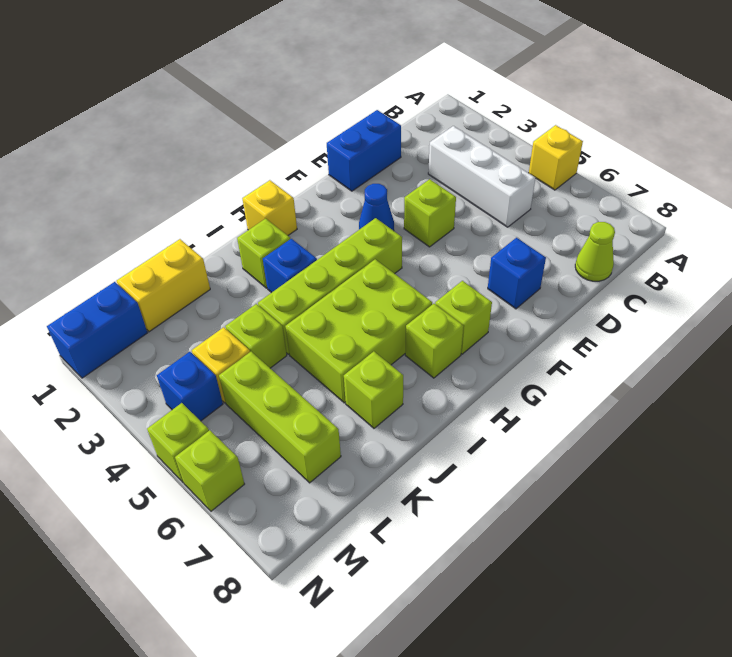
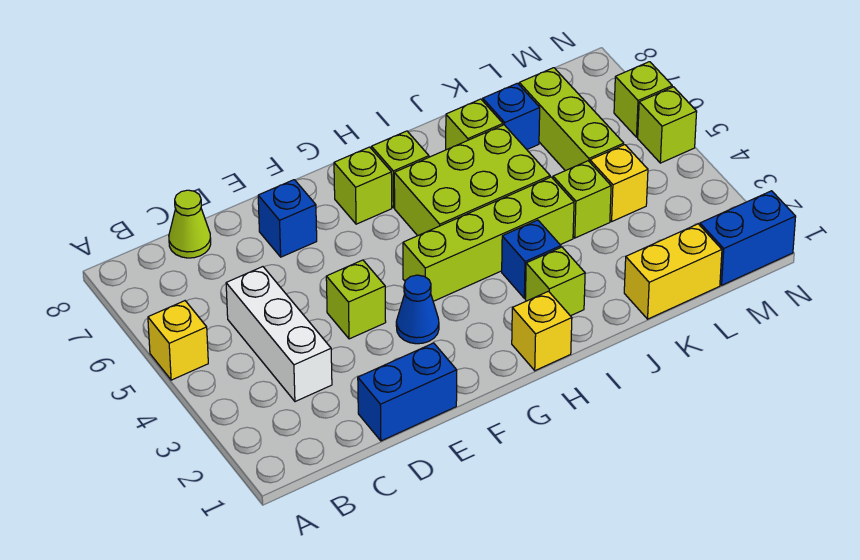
blue 1x1 brick [157,352,223,421] -> blue 1x1 brick moved to [482,83,540,149]

